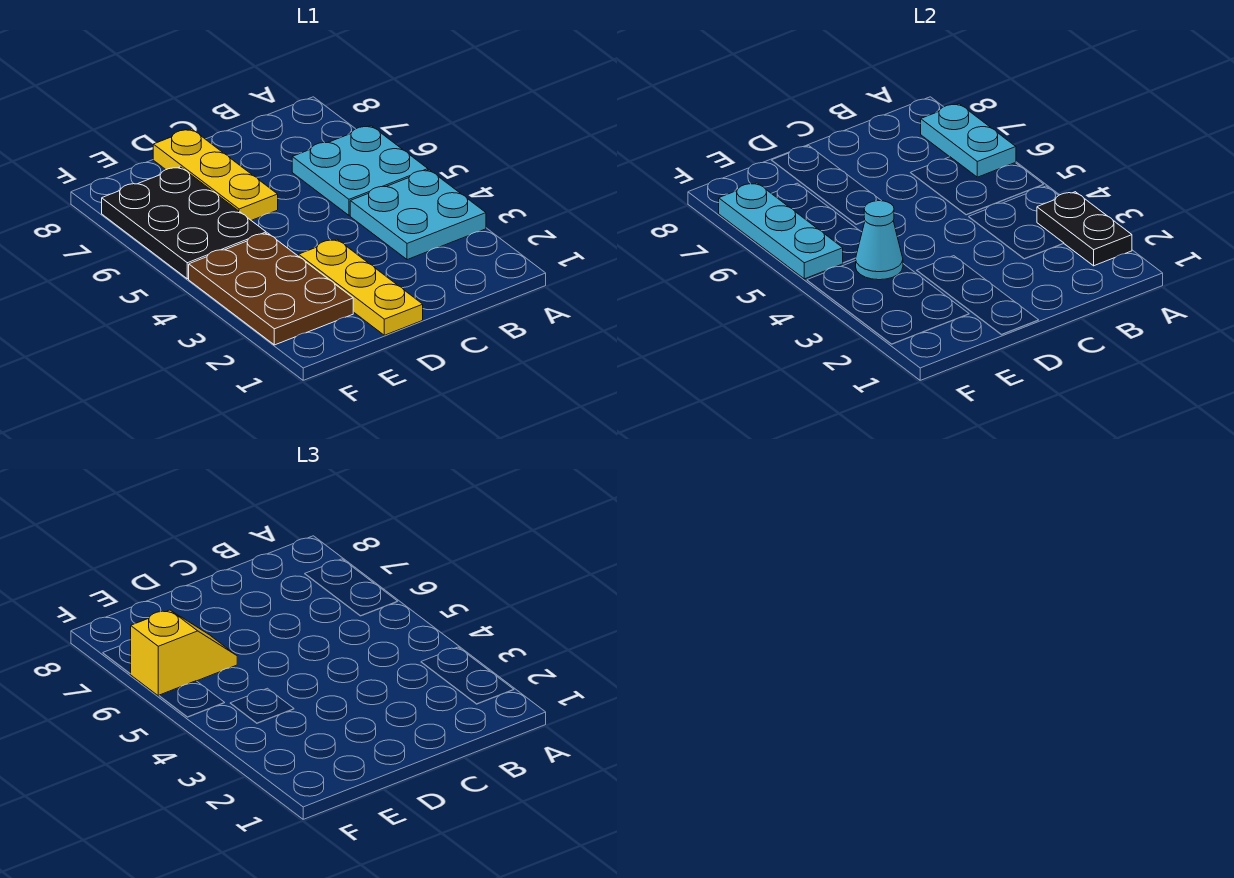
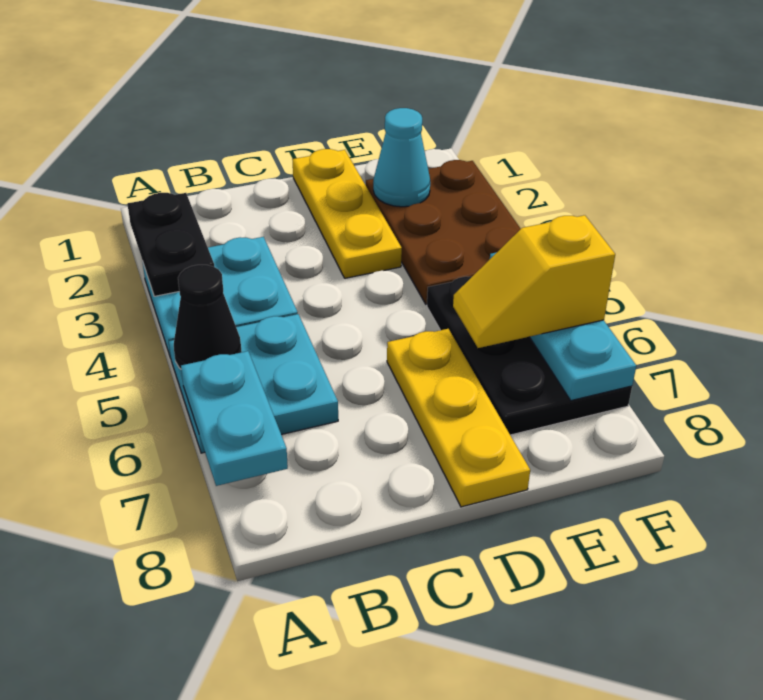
none -> black 1x1 cone [174,265,242,369]
cyan 1x1 cone [856,201,903,280] -> cyan 1x1 cone moved to [373,108,430,207]

